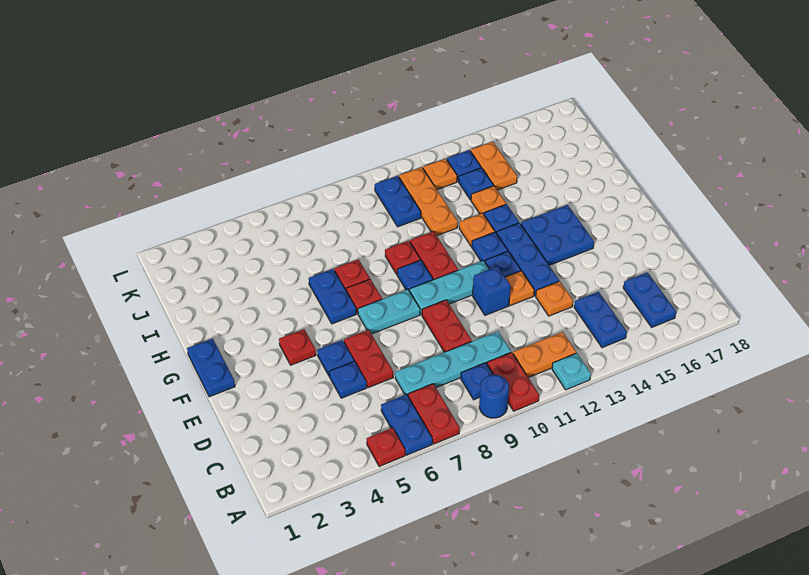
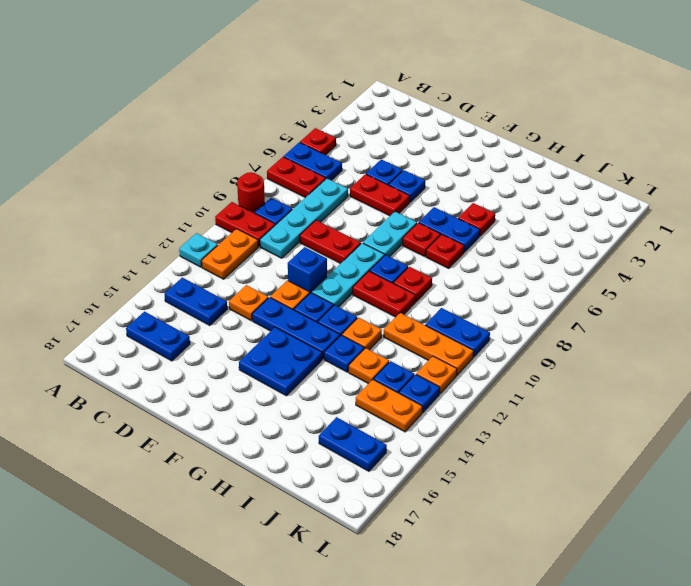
blue 1x1 round brick [479,375,509,418] -> red 1x1 round brick [237,172,265,213]
blue 1x2 plate [187,338,235,397] -> blue 1x2 plate moved to [319,417,387,471]
red 1x1 plate [279,329,316,365] -> red 1x1 plate moved to [458,203,495,236]

